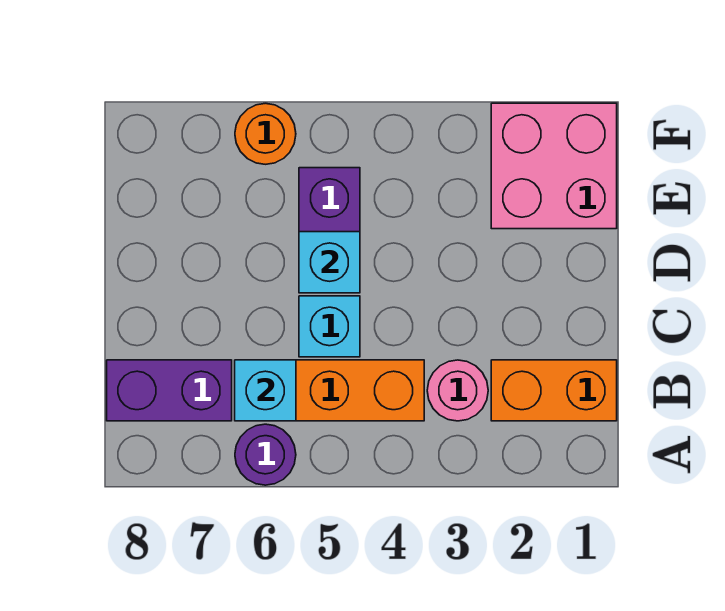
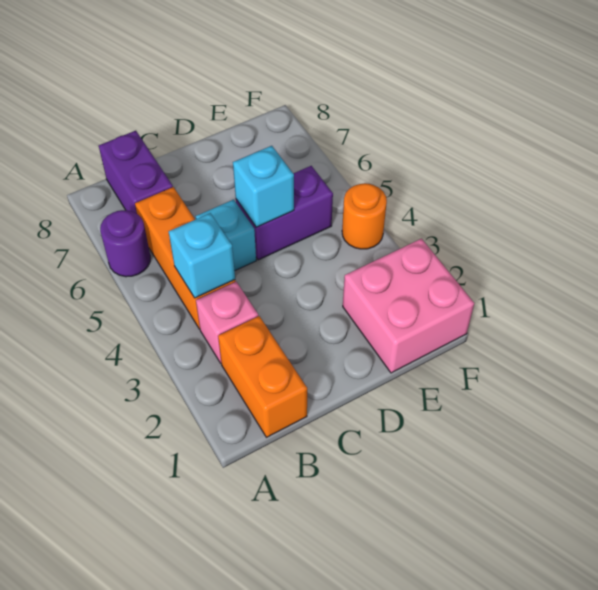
pink 1x1 round brick [427,360,488,421] -> pink 1x1 brick [196,282,258,363]
cyan 1x1 brick [235,360,296,421] -> cyan 1x1 brick moved to [169,213,235,298]
orange 1x1 round brick [235,103,296,164] -> orange 1x1 round brick moved to [342,183,387,249]

